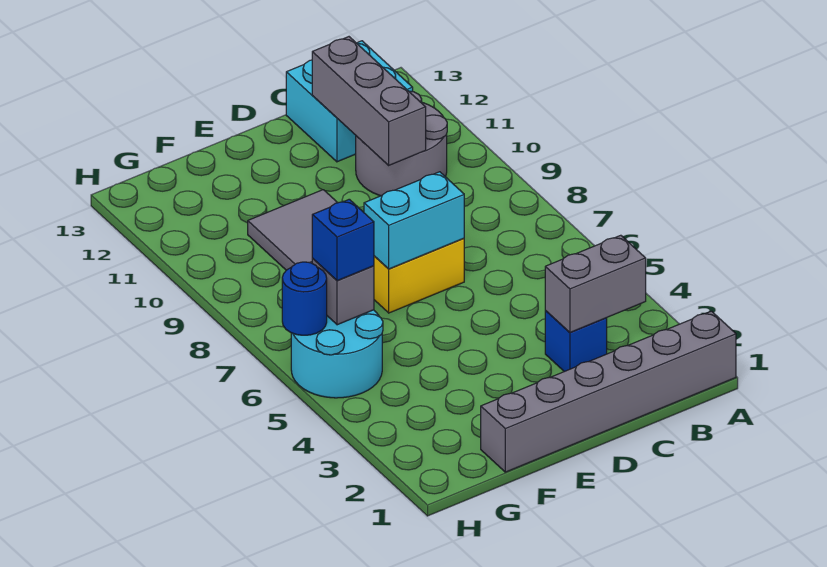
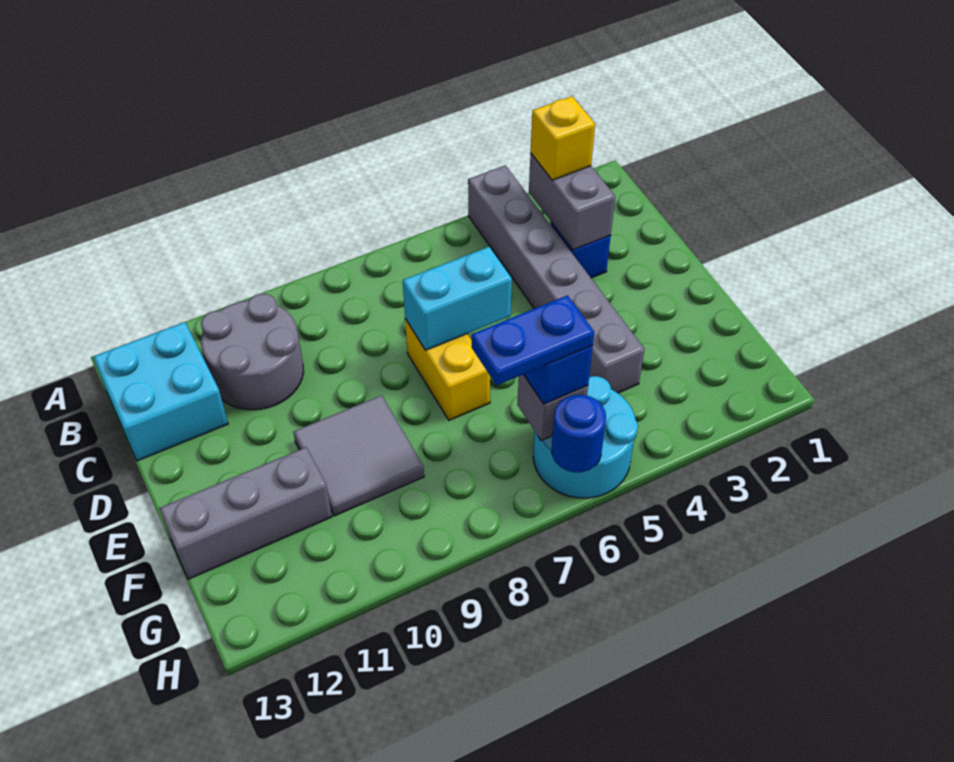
grey 1x6 brick [481,311,736,472] -> grey 1x6 brick moved to [468,165,645,393]
none -> yellow 1x1 brick [531,96,595,180]
grey 1x3 brick [312,37,426,165] -> grey 1x3 brick moved to [159,447,332,579]
cyan 1x2 brick [364,172,464,269] -> cyan 1x2 brick turned to [403,247,512,350]
none -> blue 1x2 plate [472,295,594,385]

